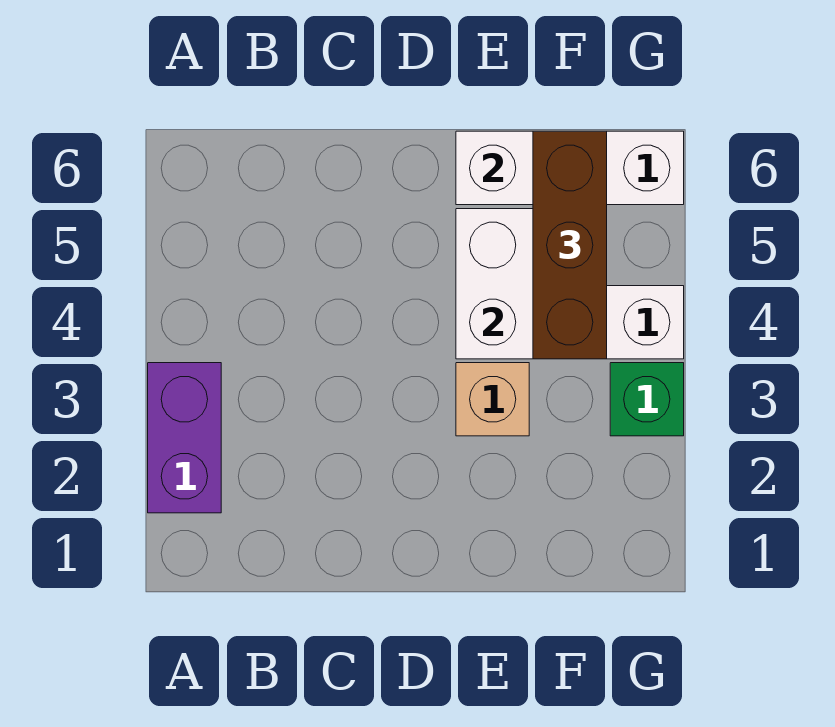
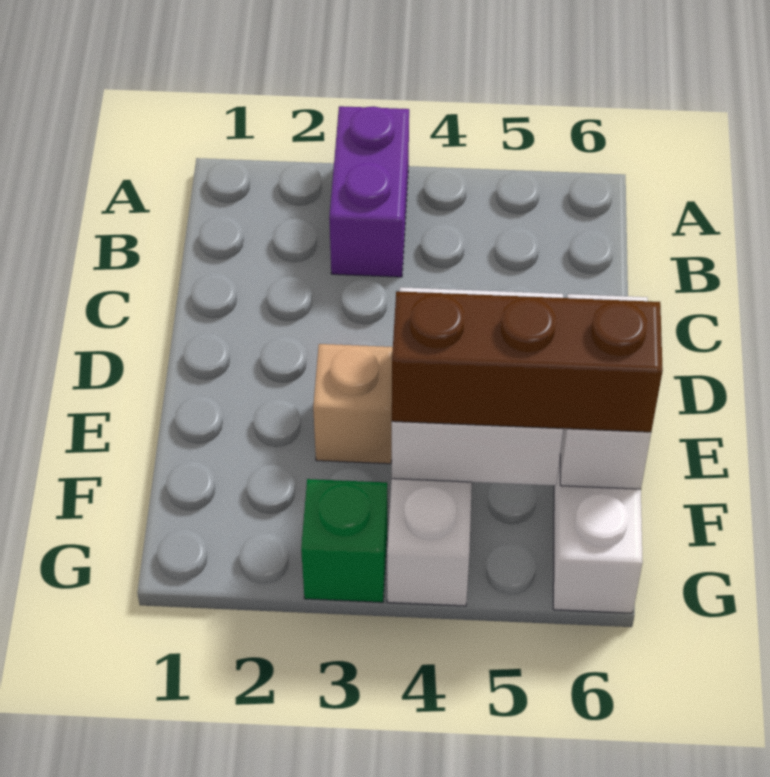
purple 1x2 brick [148,363,221,513] -> purple 1x2 brick turned to [329,106,409,277]

